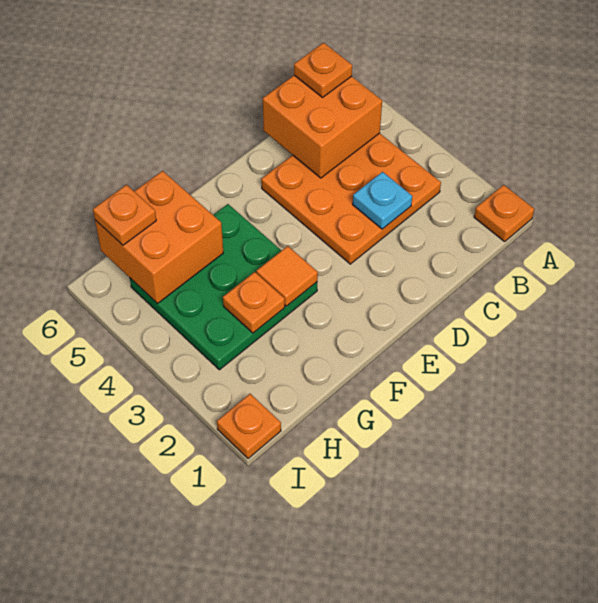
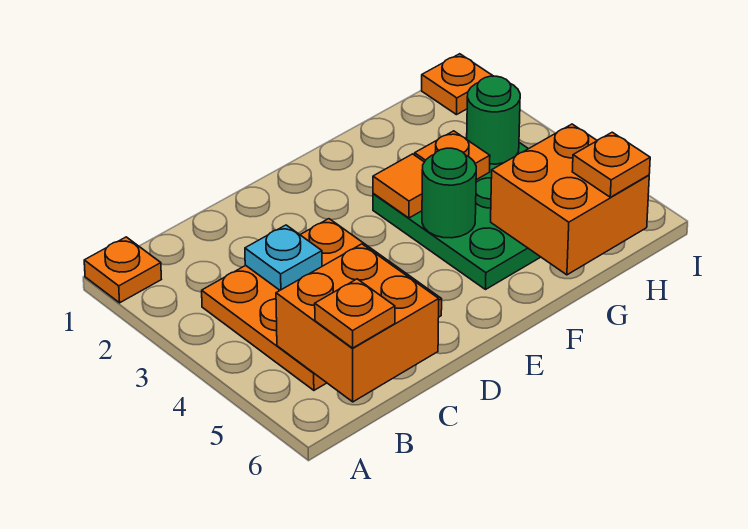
none -> green 1x1 round brick [422,148,476,238]
none -> green 1x1 round brick [467,76,520,164]

